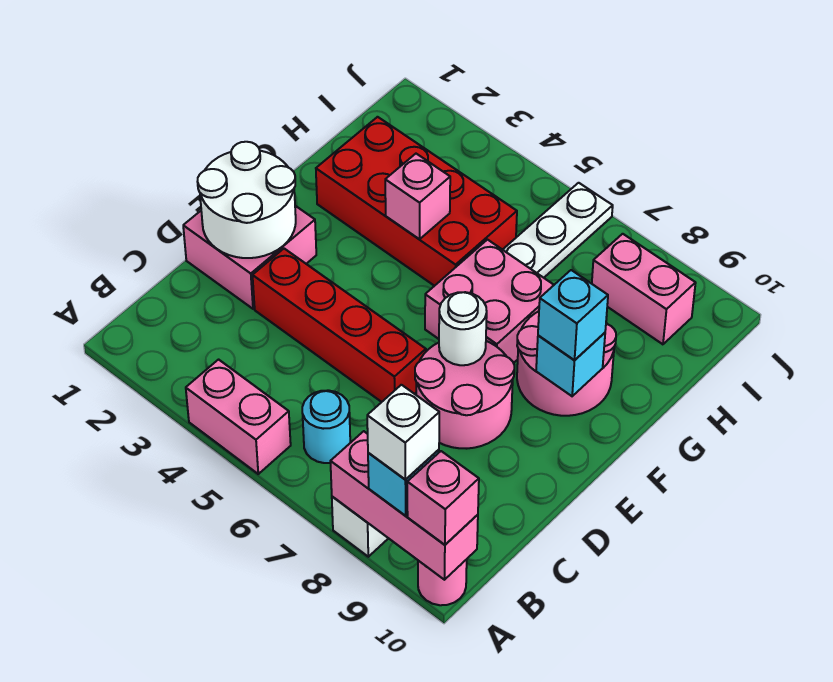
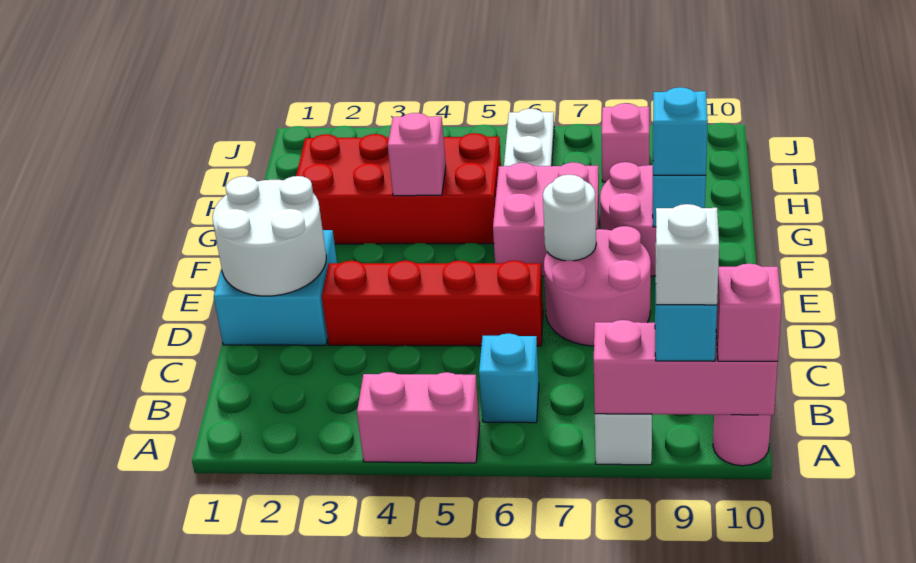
cyan 1x1 round brick [302,390,350,463] -> cyan 1x1 brick [479,334,539,423]
pink 2x2 brick [183,206,316,309] -> cyan 2x2 brick [214,230,337,345]
pink 1x2 brick [592,234,696,344] -> pink 1x1 brick [602,103,649,182]

